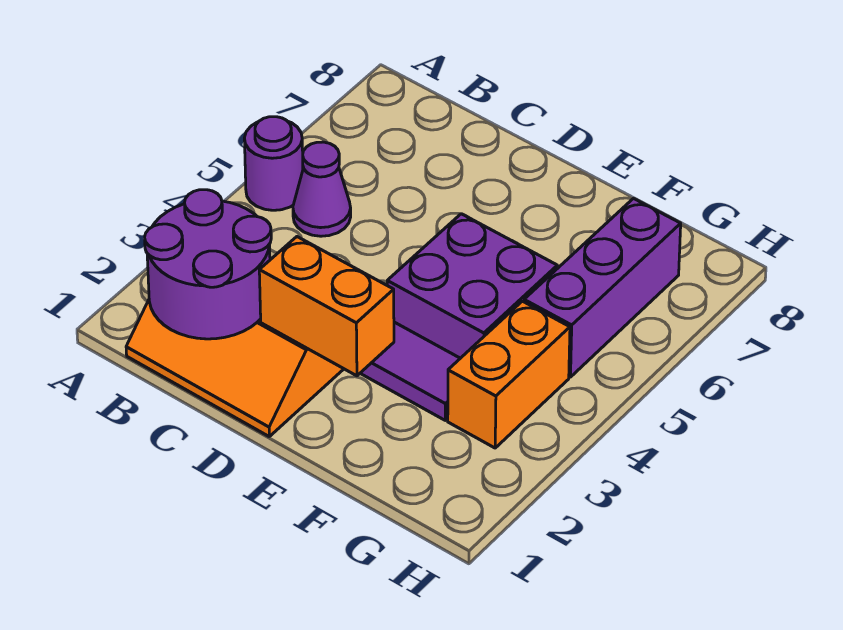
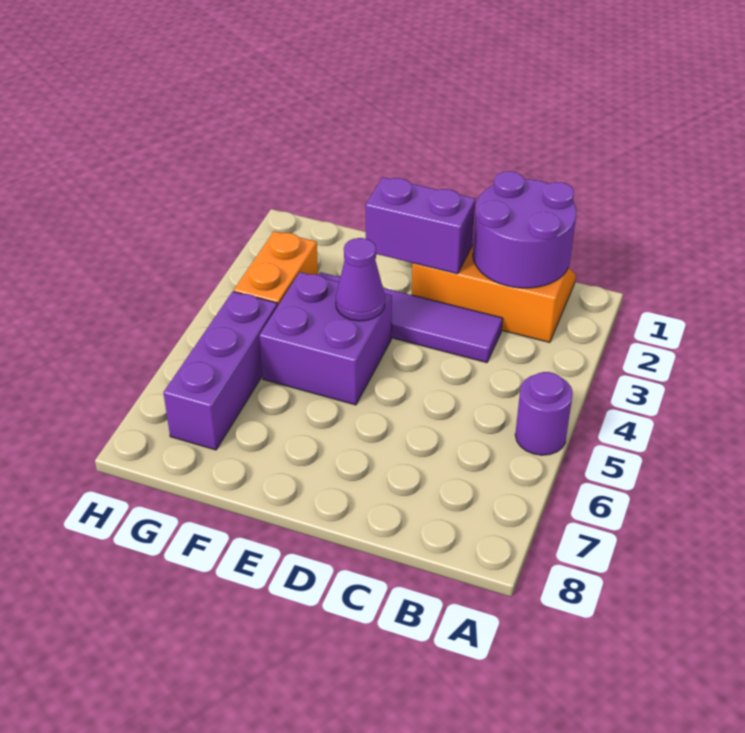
purple 1x1 cone [293,142,351,236] -> purple 1x1 cone moved to [336,238,385,321]
orange 1x2 brick [259,237,394,376] -> purple 1x2 brick [365,177,476,274]

